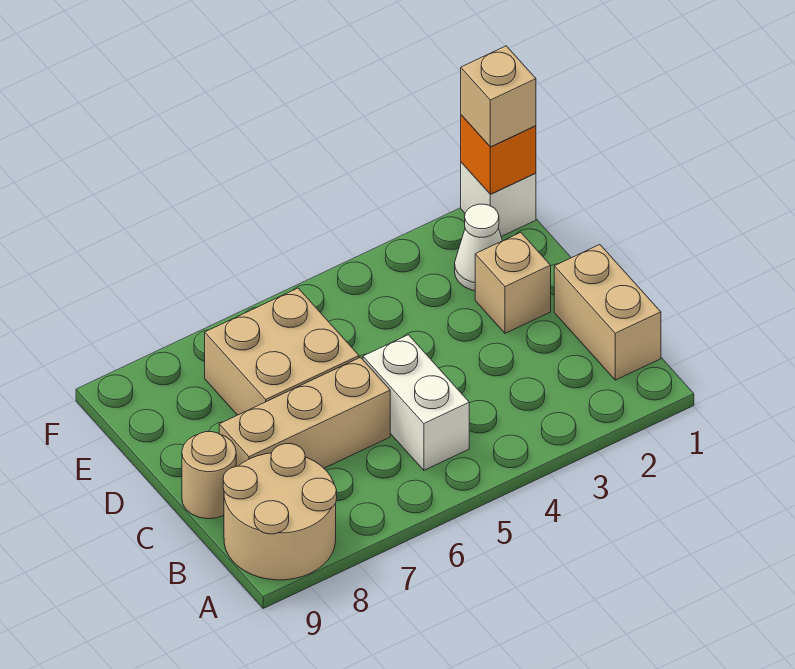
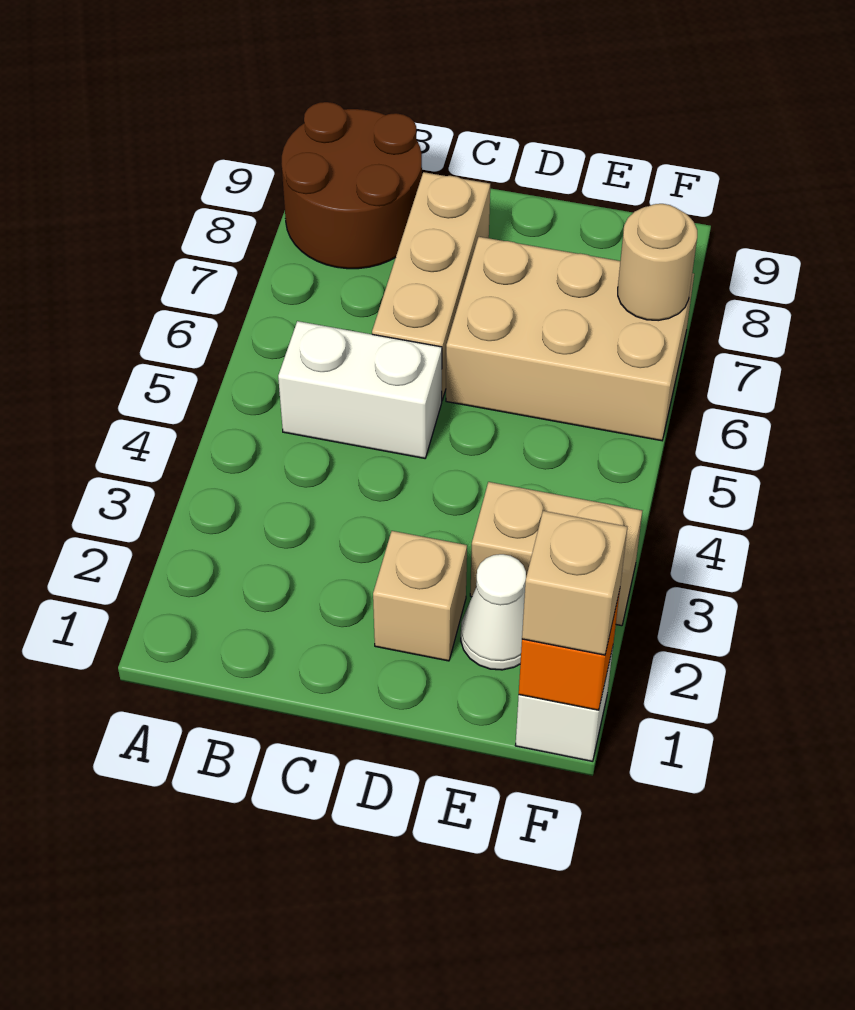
tan 2x2 round brick [223,444,337,580] -> brown 2x2 round brick [282,102,422,269]
tan 1x2 brick [554,245,661,380] -> tan 1x2 brick moved to [470,482,642,626]
tan 1x1 round brick [182,432,236,519] -> tan 1x1 round brick moved to [618,204,697,321]
tan 2x2 brick [205,288,359,415] -> tan 2x3 brick [446,237,694,441]

